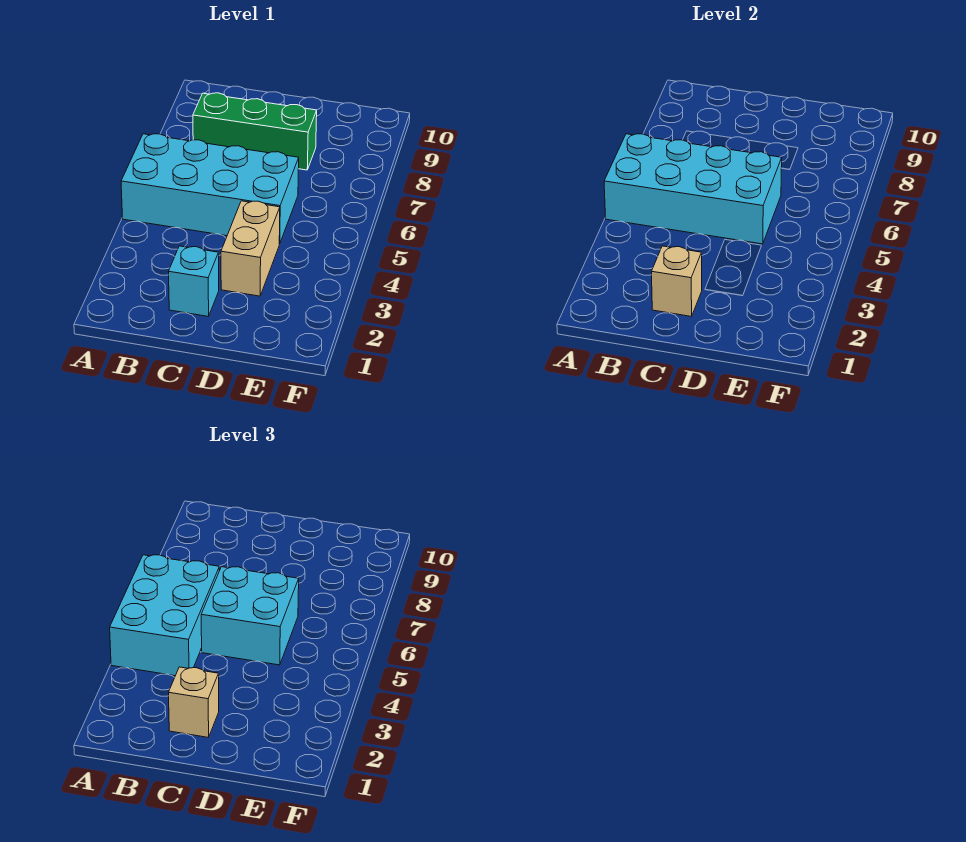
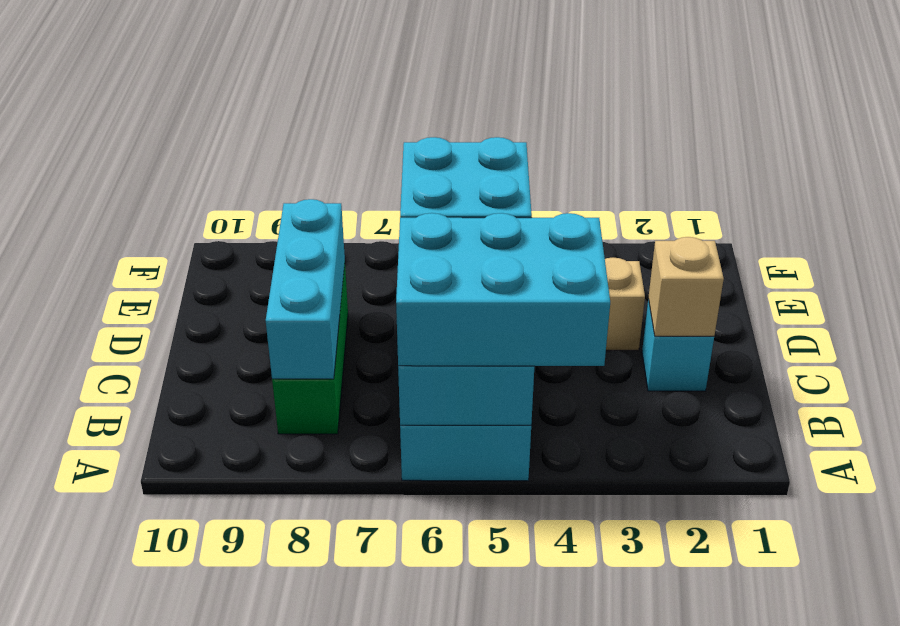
none -> cyan 1x3 brick [266,199,345,379]
tan 1x1 brick [168,667,219,738] -> none

